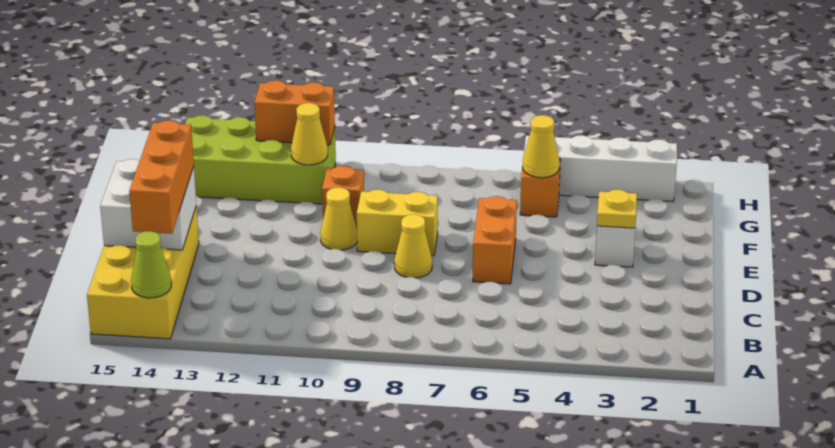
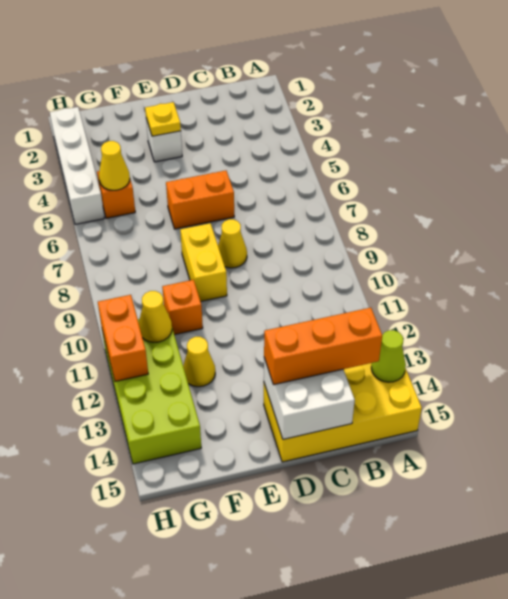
yellow 1x1 cone [320,187,357,250] -> yellow 1x1 cone moved to [183,337,215,387]

